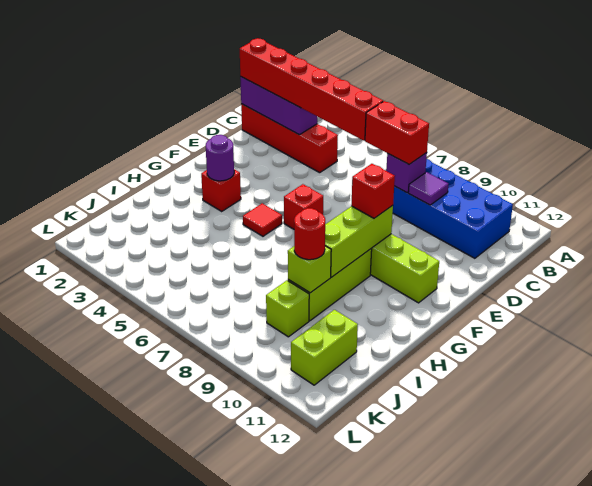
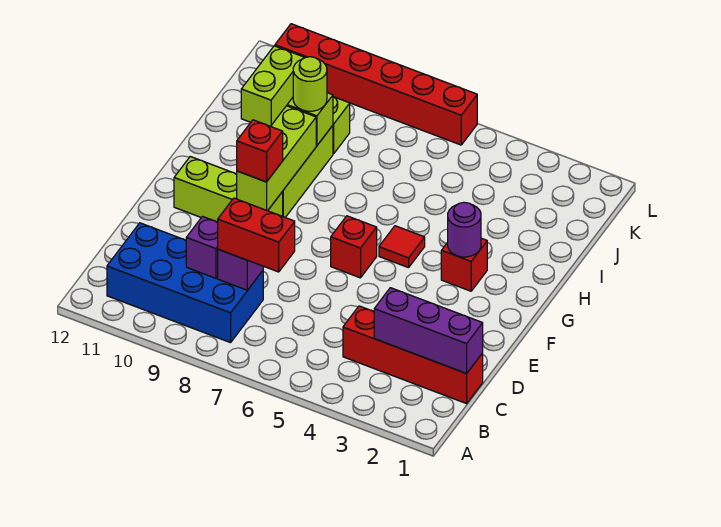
red 1x6 brick [240,38,383,141] -> red 1x6 brick moved to [275,24,477,145]
purple 1x1 tile [408,172,448,205] -> purple 1x1 brick [186,217,218,278]
red 1x1 round brick [294,208,325,260] -> lime 1x1 round brick [293,57,327,111]

